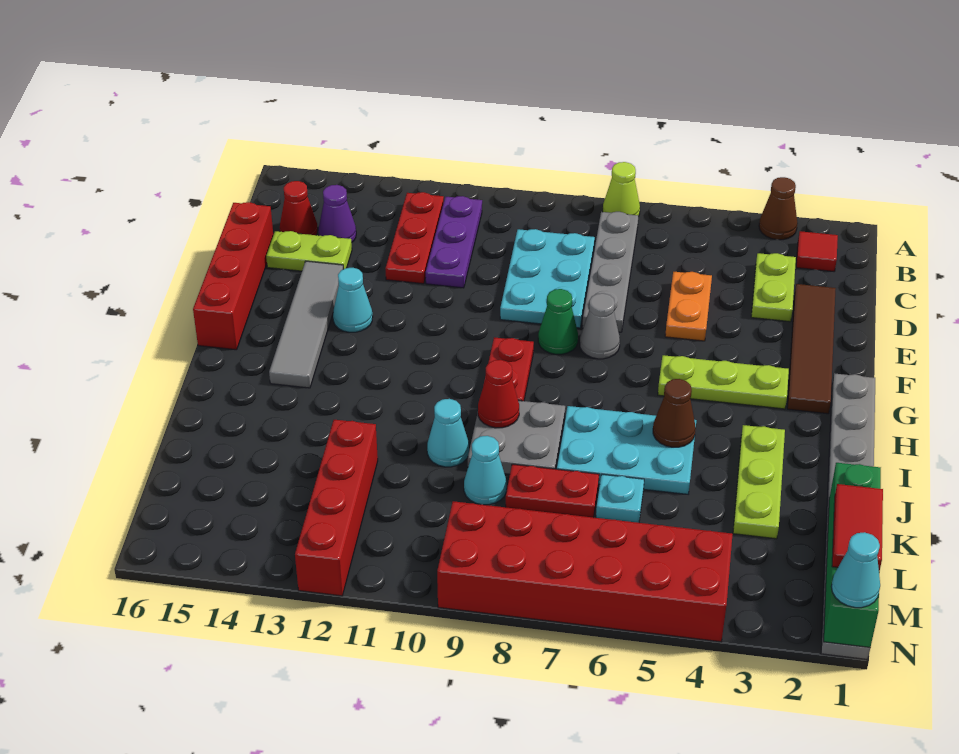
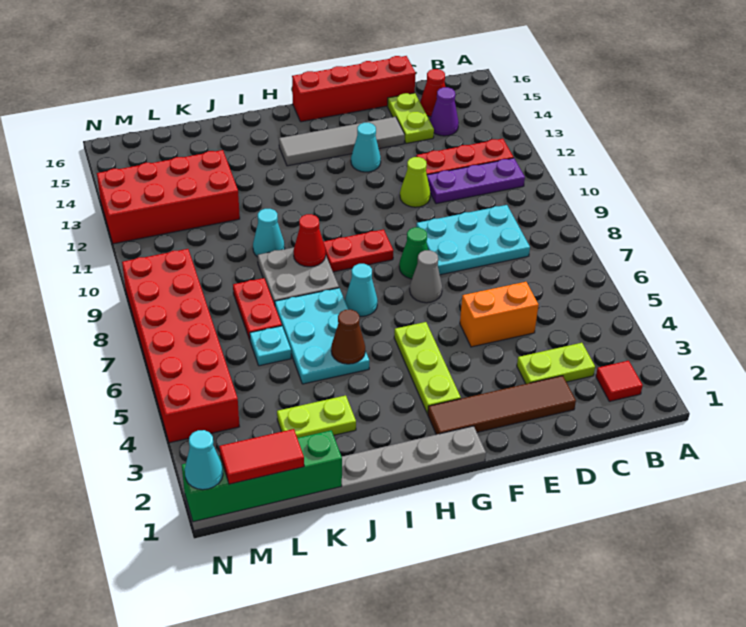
brown 1x1 cone [759,177,797,240] -> none
lime 1x1 cone [603,162,640,217] -> lime 1x1 cone moved to [400,157,431,207]
grey 1x4 plate [582,212,638,332] -> none
orange 1x2 plate [665,272,712,341] -> orange 1x2 brick [460,282,538,347]
lime 1x3 plate [733,425,785,539] -> lime 1x2 plate [277,395,356,438]
cyan 1x1 cone [464,436,507,505] -> cyan 1x1 cone moved to [345,264,378,316]
red 1x4 brick [295,420,378,596] -> red 2x4 brick [97,150,240,244]

